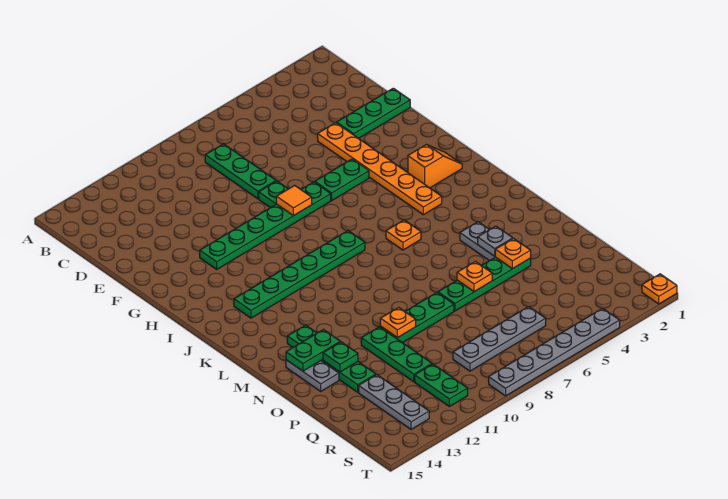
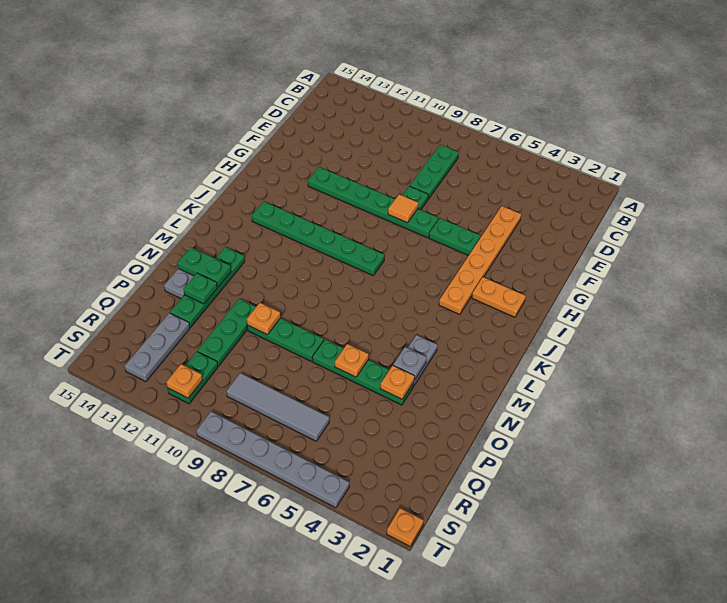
green 1x3 plate [337,88,410,138] -> none
orange 1x2 slope [408,144,462,188] -> orange 1x2 plate [472,277,526,317]
orange 1x1 plate [386,220,421,250] -> orange 1x1 plate moved to [166,364,202,398]
grey 1x4 plate [453,307,546,371] -> grey 1x4 tile [226,373,329,441]

